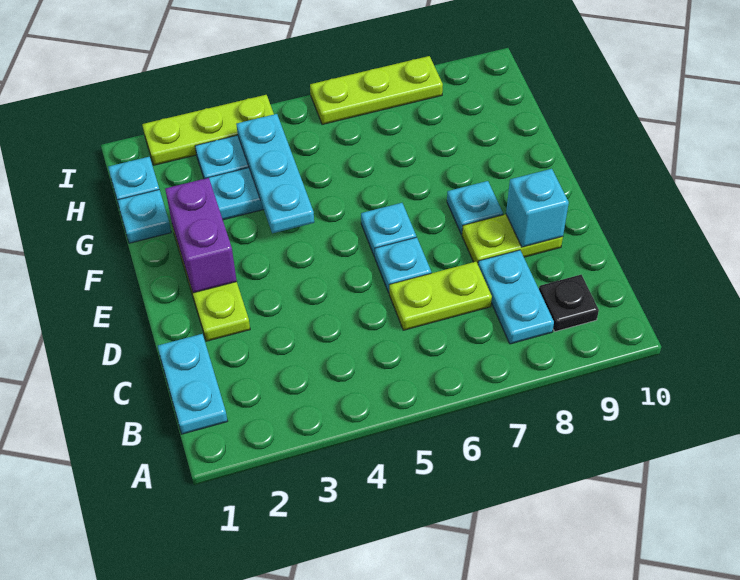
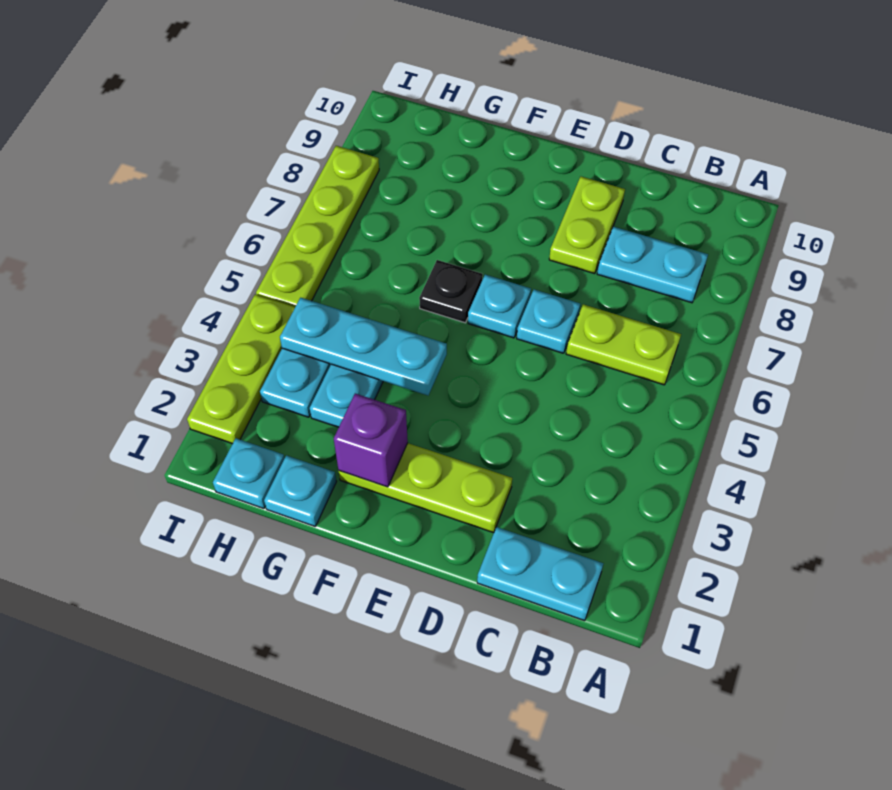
black 1x1 plate [539,275,599,332] -> black 1x1 plate moved to [419,260,483,323]
lime 1x2 plate [389,262,492,330] -> lime 1x2 plate turned to [566,304,681,385]
cyan 1x1 brick [506,169,569,247] -> none
purple 1x2 brick [165,178,237,293] -> purple 1x1 brick [334,394,408,487]
cyan 1x1 plate [447,181,503,234] -> none
lime 1x3 plate [310,56,443,125] -> lime 1x4 plate [256,146,379,307]

